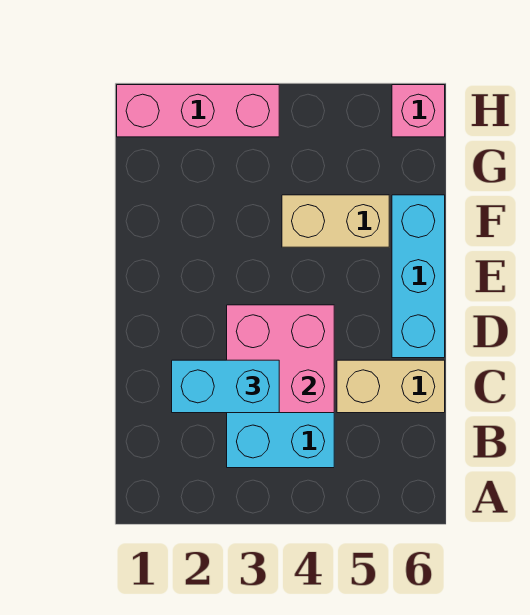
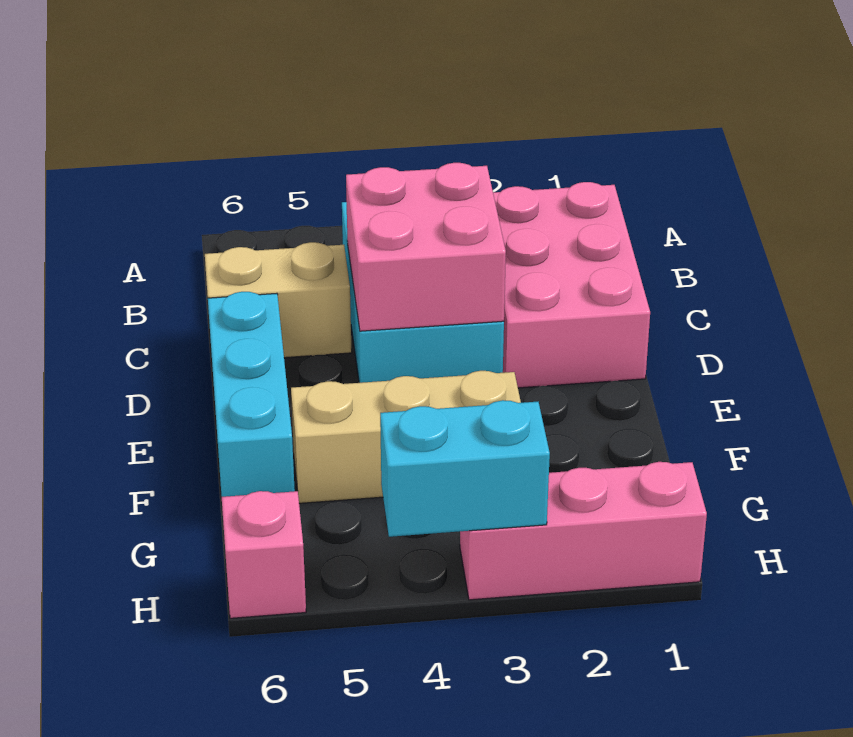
none -> pink 2x3 brick [493,182,650,388]
cyan 1x2 brick [172,360,279,413] -> cyan 1x2 brick moved to [380,400,550,537]
tan 1x2 brick [282,195,389,247] -> tan 1x3 brick [291,371,521,503]

